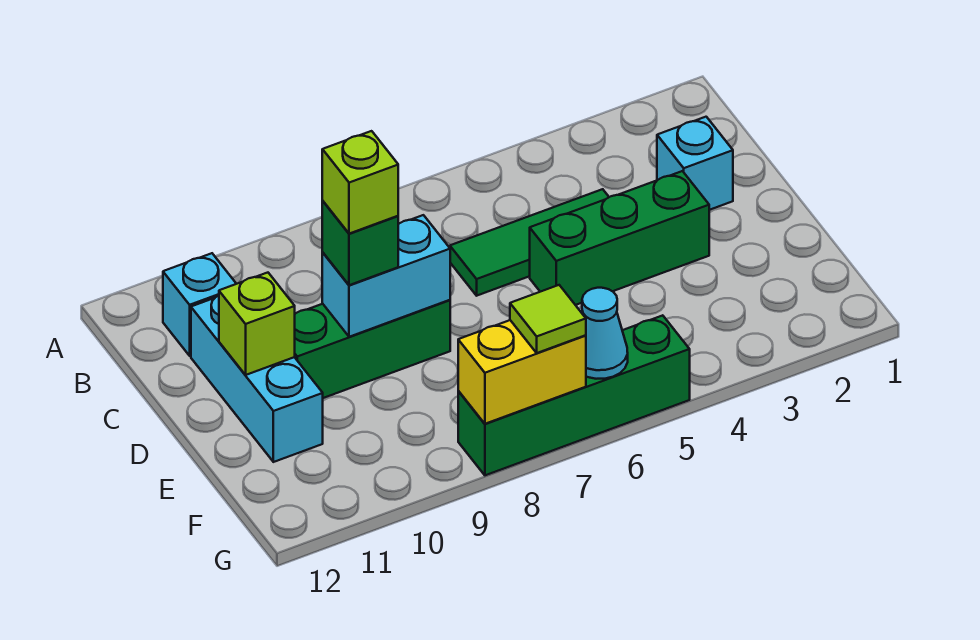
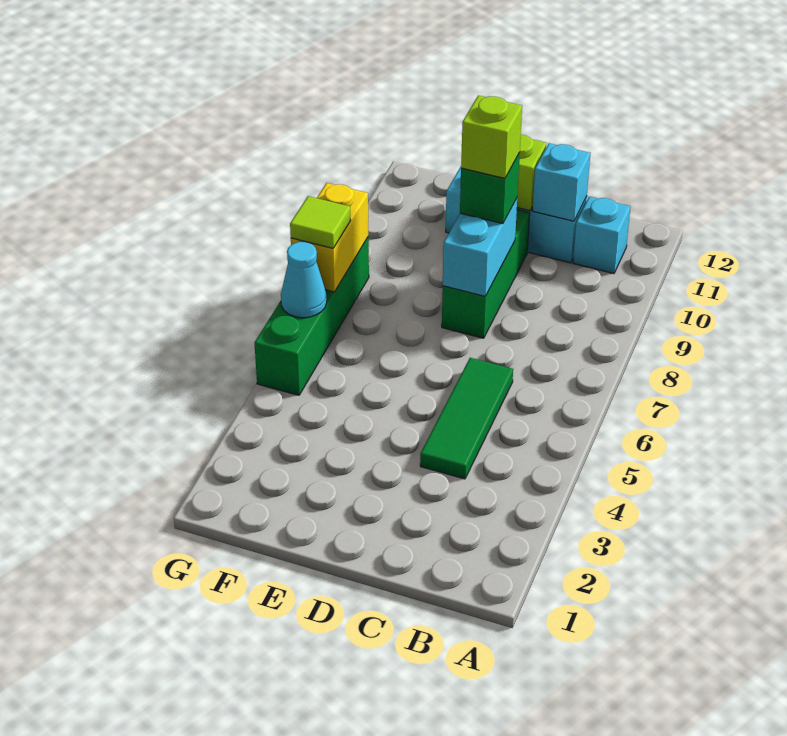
cyan 1x1 brick [657,117,733,210] -> cyan 1x1 brick moved to [533,143,590,221]
green 1x3 brick [530,171,709,305] -> none

